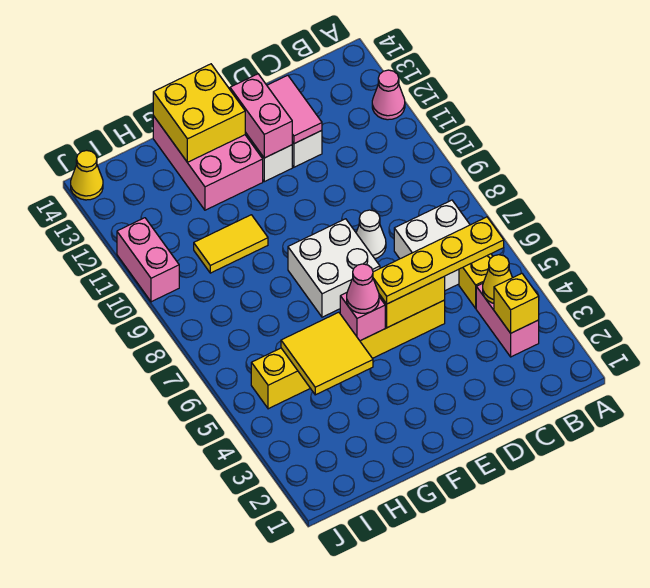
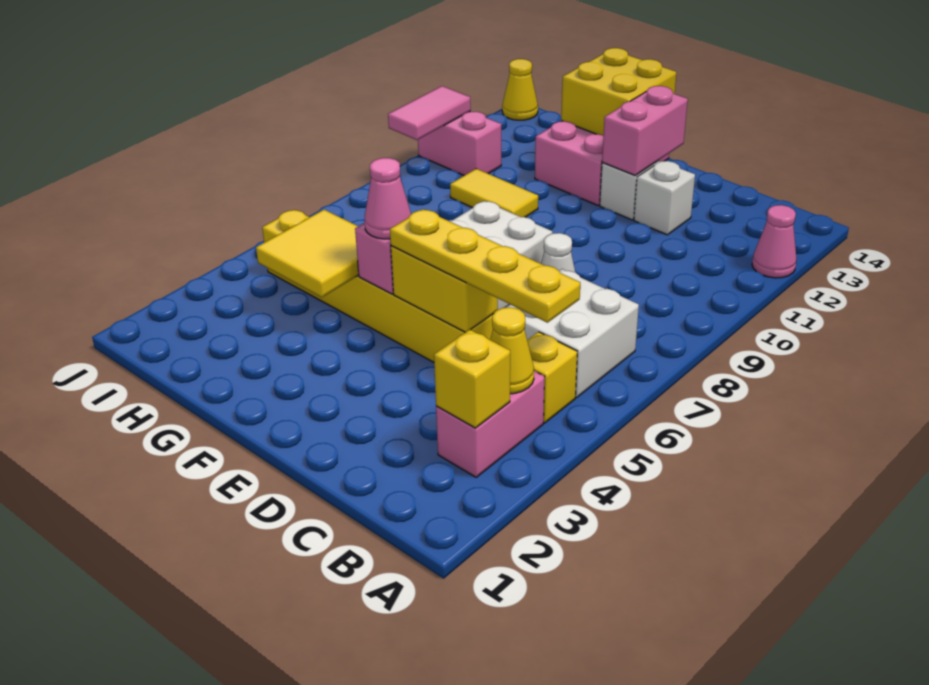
pink 1x2 tile [267,75,322,144] -> pink 1x2 tile moved to [388,86,471,140]
pink 1x2 brick [117,218,179,302] -> pink 1x2 brick turned to [418,112,501,175]

